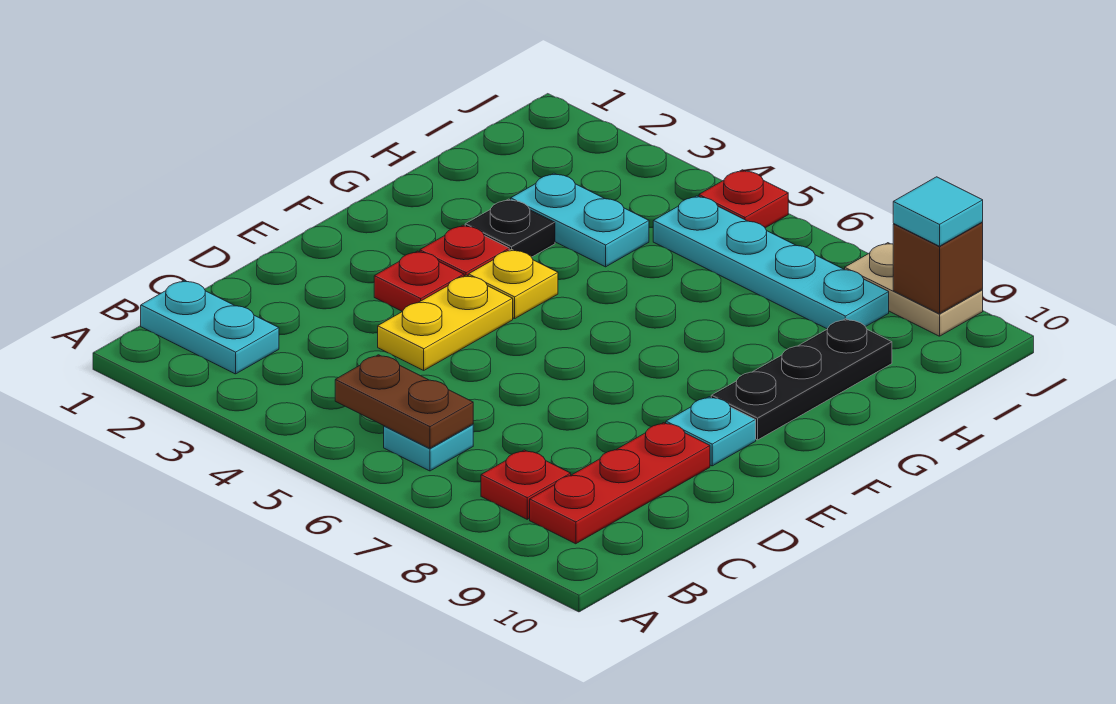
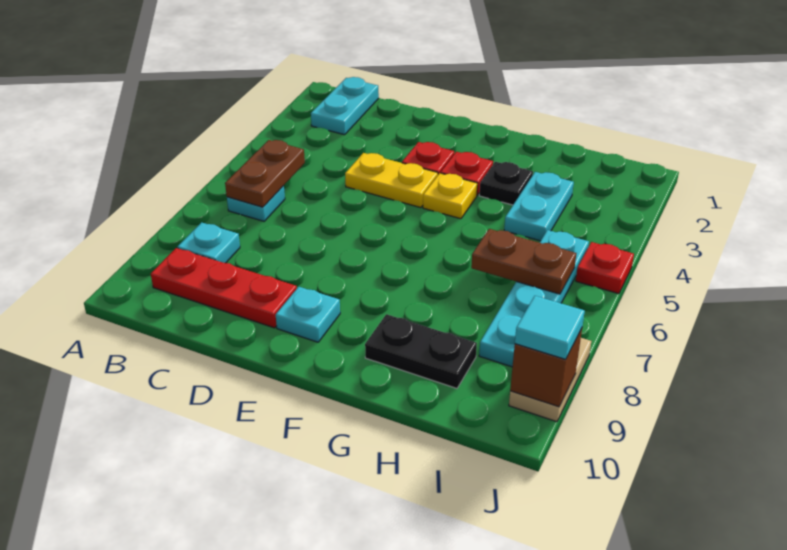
red 1x1 plate [481,450,571,519] -> cyan 1x1 plate [178,222,240,263]
black 1x3 plate [711,319,892,440] -> black 1x2 plate [365,314,477,388]
none -> brown 1x2 plate [471,229,576,294]

